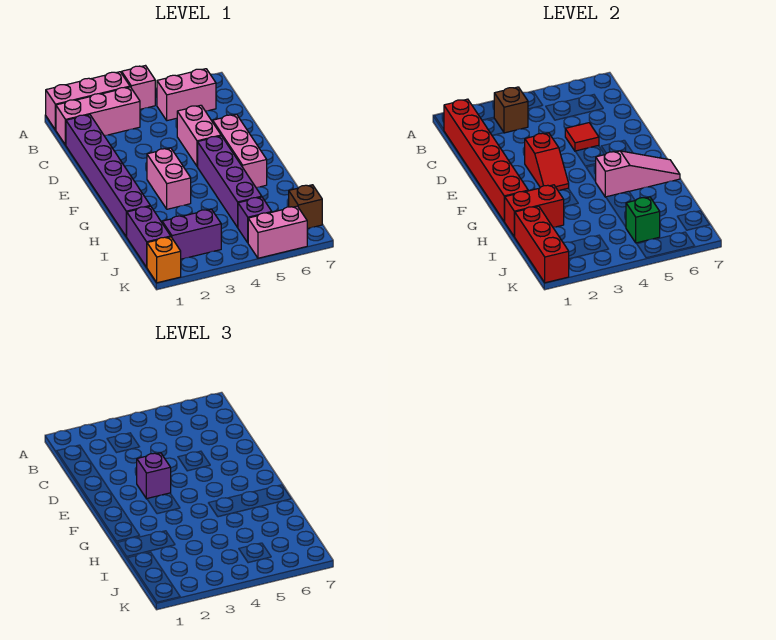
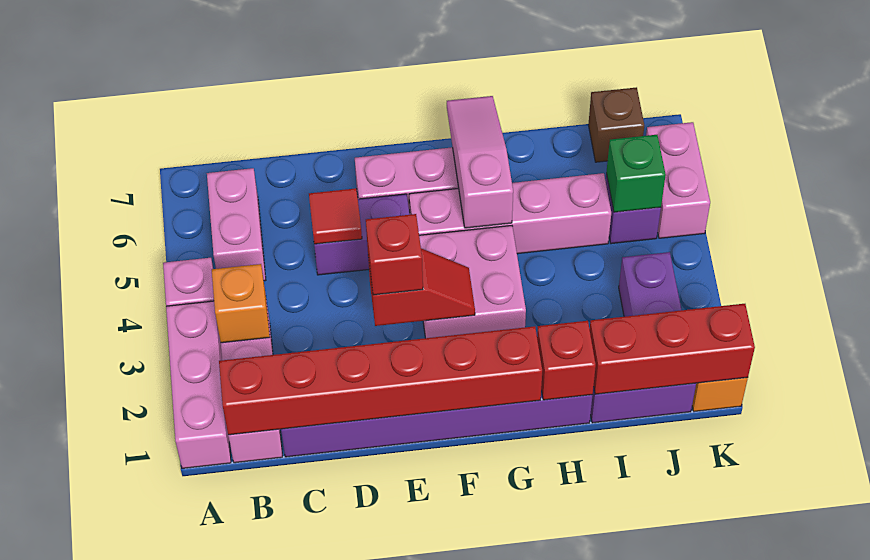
brown 1x1 brick [494,87,528,133] -> orange 1x1 brick [212,264,270,343]
pink 1x2 brick [177,105,221,167] -> purple 1x2 brick [314,194,410,275]
purple 1x1 brick [137,453,171,499] -> red 1x1 brick [366,214,423,295]
pink 1x2 brick [147,148,191,209] -> pink 2x2 brick [419,226,526,338]
purple 1x4 brick [198,136,262,227] -> pink 1x4 brick [409,173,611,254]
red 1x2 brick [504,185,564,237] -> red 1x1 brick [537,321,596,400]

